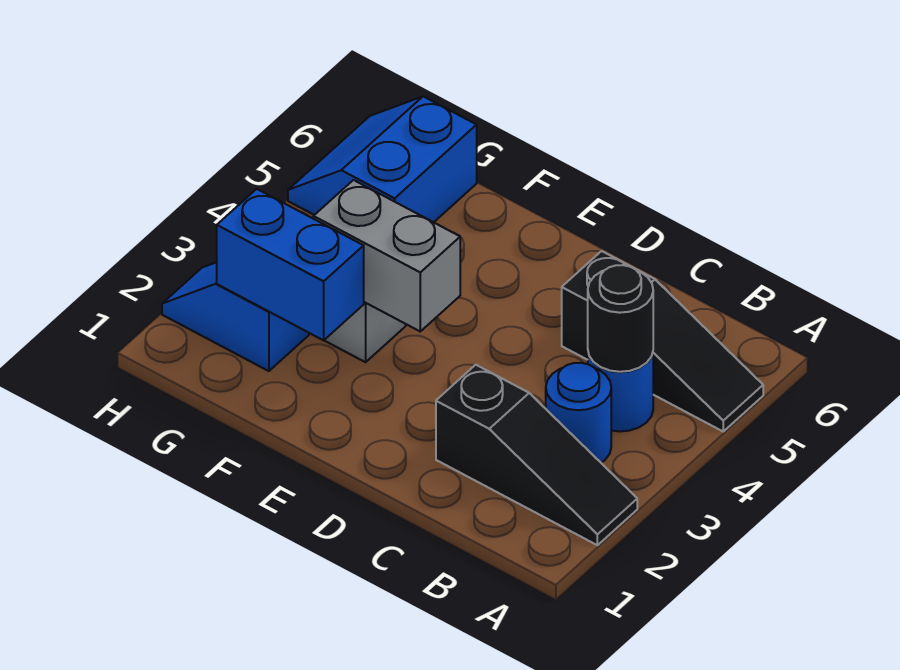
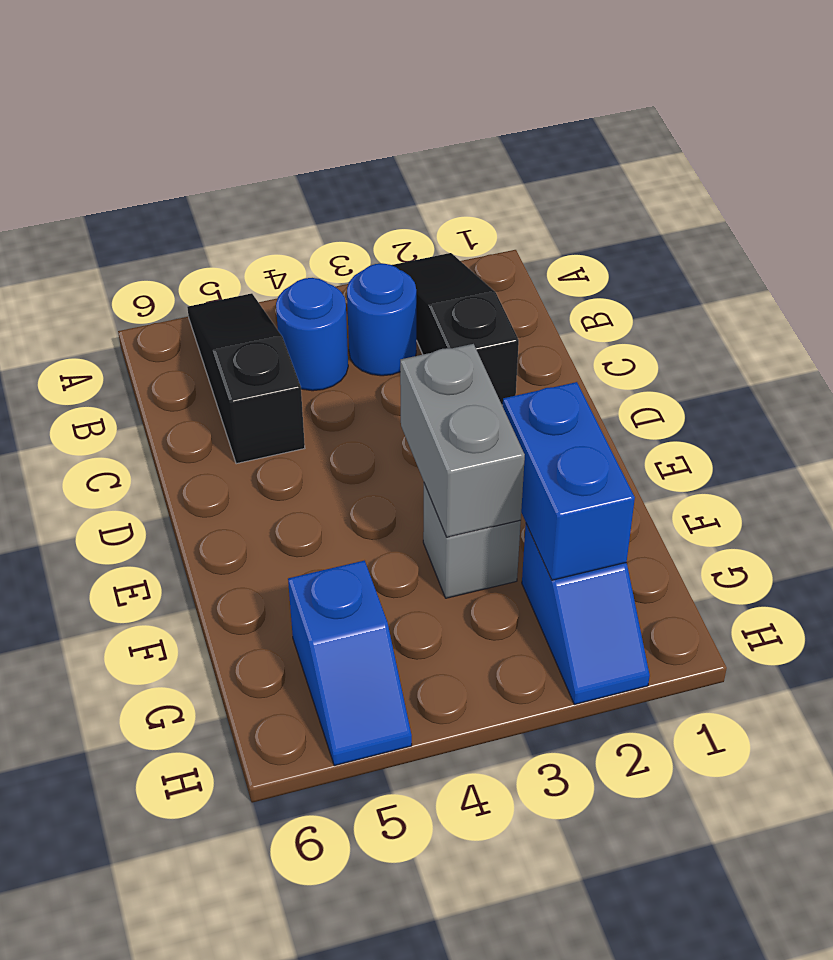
black 1x1 round brick [588,265,653,372] -> none
blue 2x2 slope [288,96,477,222] -> blue 1x2 slope [288,561,412,766]

